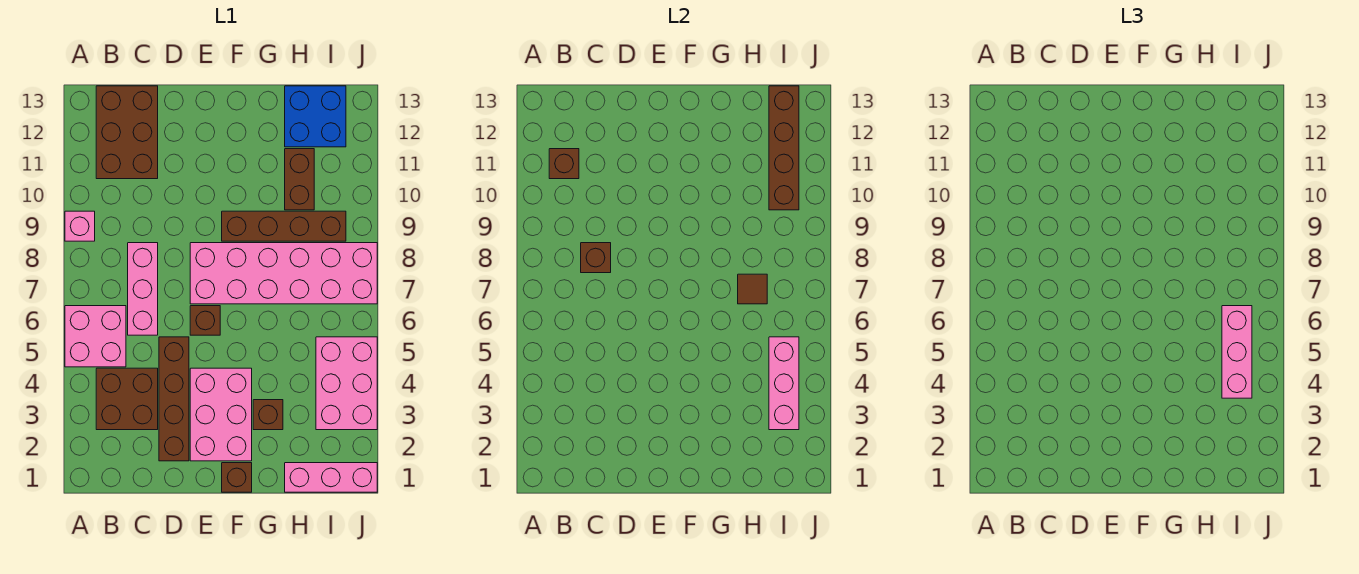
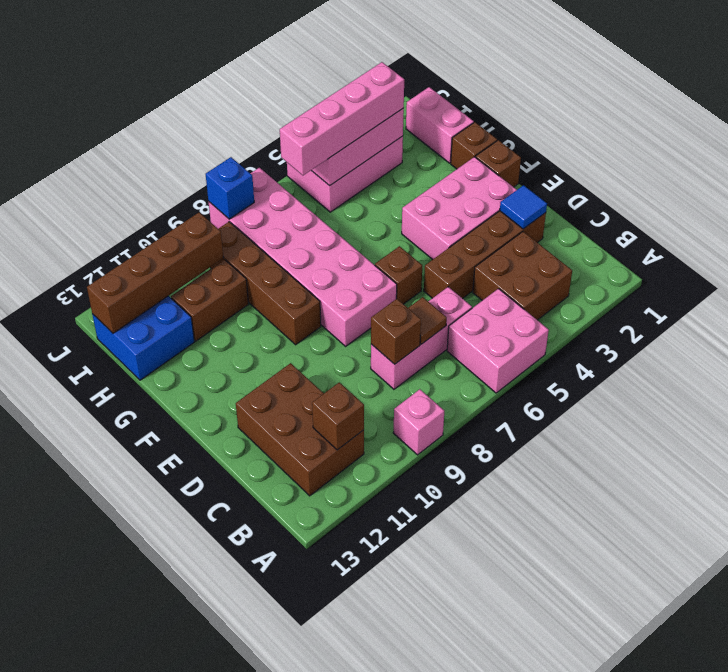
brown 2x3 brick [96,86,158,179] -> brown 2x3 brick turned to [236,363,364,496]
none -> blue 1x1 tile [500,185,547,229]
brown 1x1 brick [253,400,283,430] -> brown 1x1 brick moved to [451,122,497,169]
pink 1x3 brick [285,463,377,492] -> pink 1x2 brick [406,87,474,163]
brown 1x1 tile [738,274,767,304] -> brown 1x1 tile moved to [409,297,447,344]
pink 1x3 brick [1222,306,1252,398] -> pink 1x4 brick [280,62,404,175]
none -> blue 1x1 brick [206,157,254,219]

